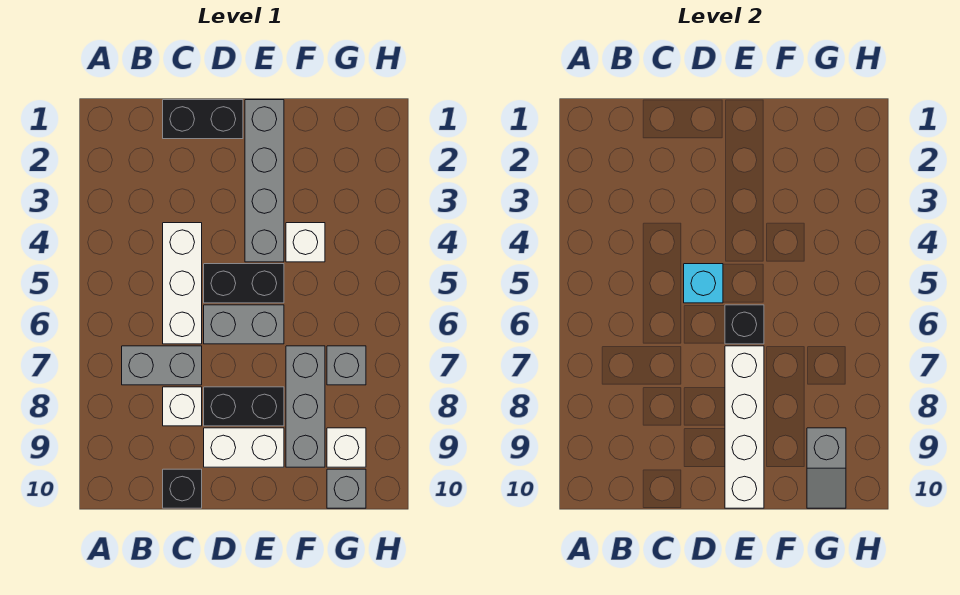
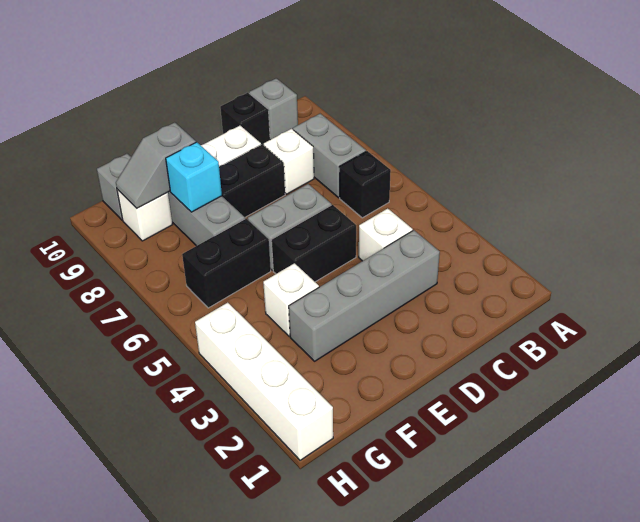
grey 1x2 brick [122,346,202,385] -> grey 1x2 brick turned to [293,114,366,198]
black 1x2 brick [163,100,243,139] -> black 1x2 brick moved to [182,219,271,308]
white 1x3 brick [163,223,202,344] -> white 1x1 brick [359,209,413,261]
cyan 1x1 brick [684,264,723,303] -> cyan 1x1 brick moved to [166,142,222,212]
grey 1x4 brick [245,100,284,262] -> grey 1x4 brick turned to [289,230,440,361]
black 1x1 brick [725,305,764,344] -> black 1x1 brick moved to [340,151,391,218]
white 1x4 brick [725,346,764,508] -> white 1x4 brick moved to [195,303,333,460]
grey 1x1 brick [327,346,366,385] -> grey 1x1 brick moved to [249,78,298,140]
grey 1x2 slope [807,428,846,508] -> grey 1x2 slope turned to [116,122,196,208]

